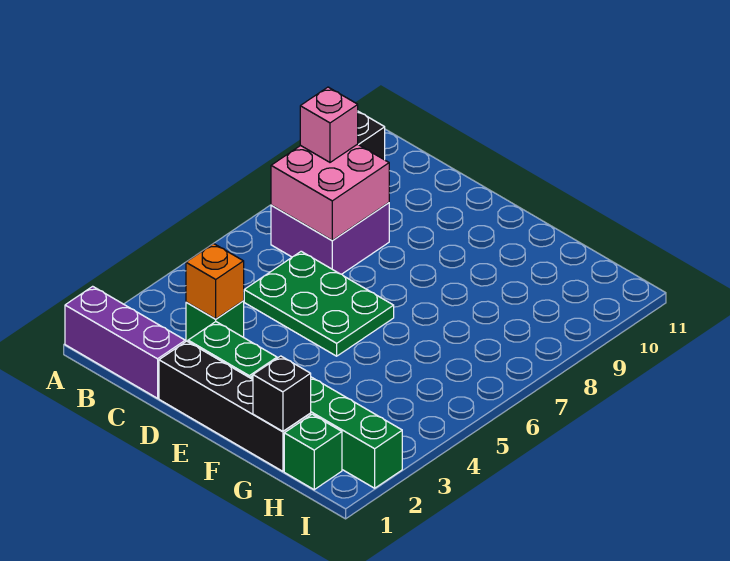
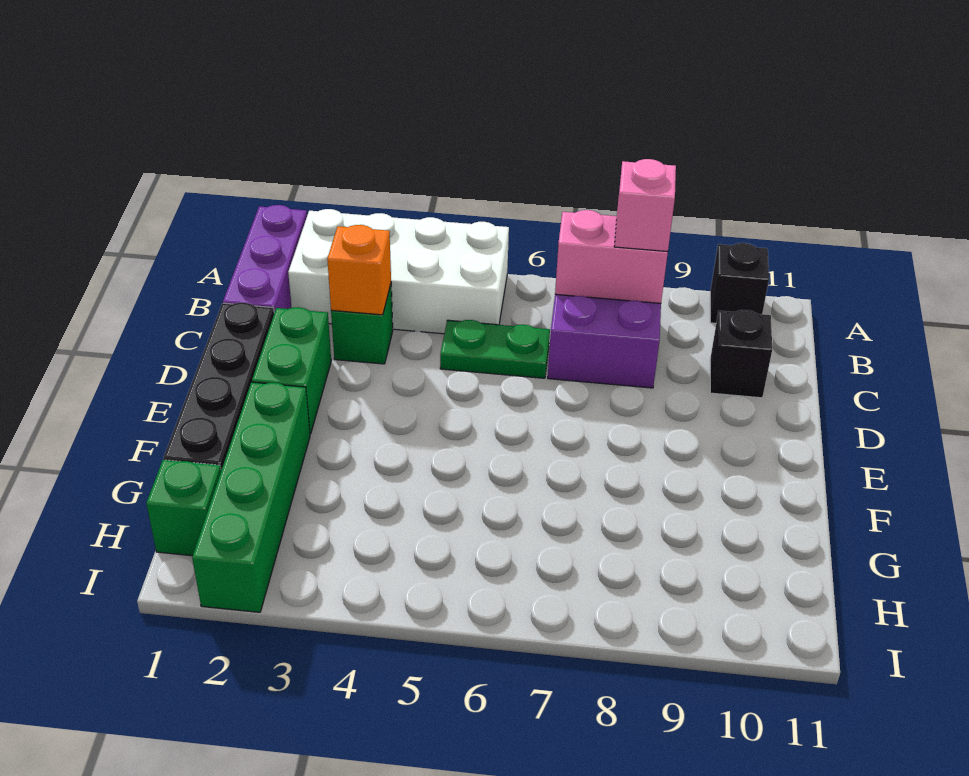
none -> white 2x4 brick [288,209,509,334]
pink 2x2 brick [271,144,389,240] -> pink 1x2 brick [555,210,668,303]
green 2x3 plate [244,251,394,356] -> green 1x2 plate [440,320,550,378]
black 1x1 brick [253,356,311,432] -> black 1x1 brick moved to [710,310,772,398]

